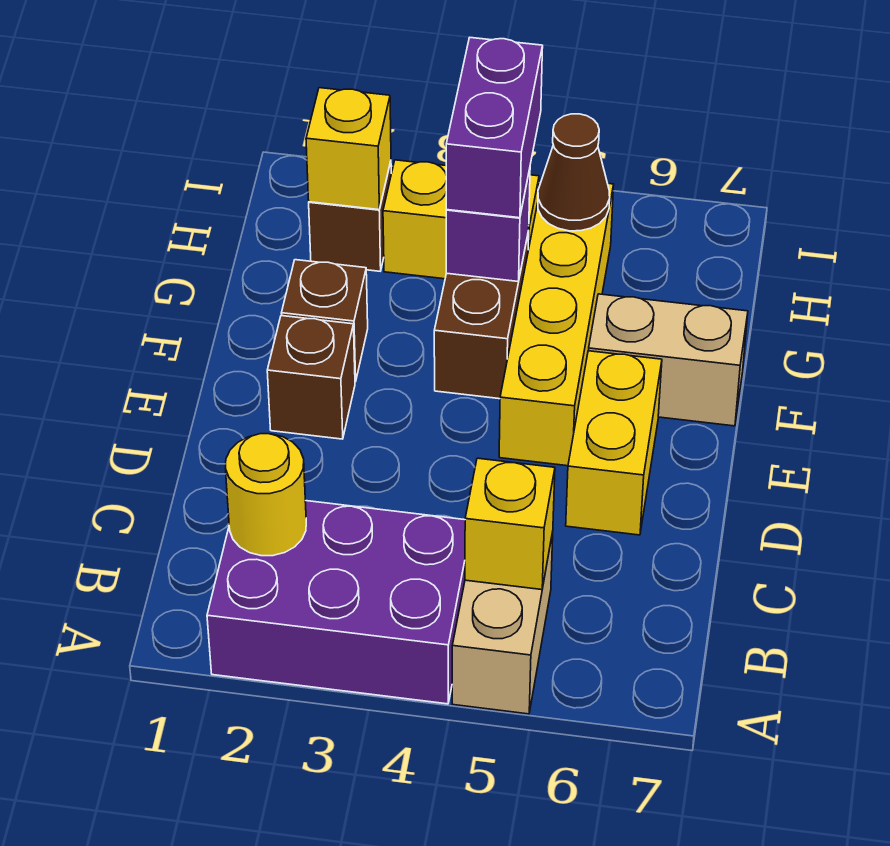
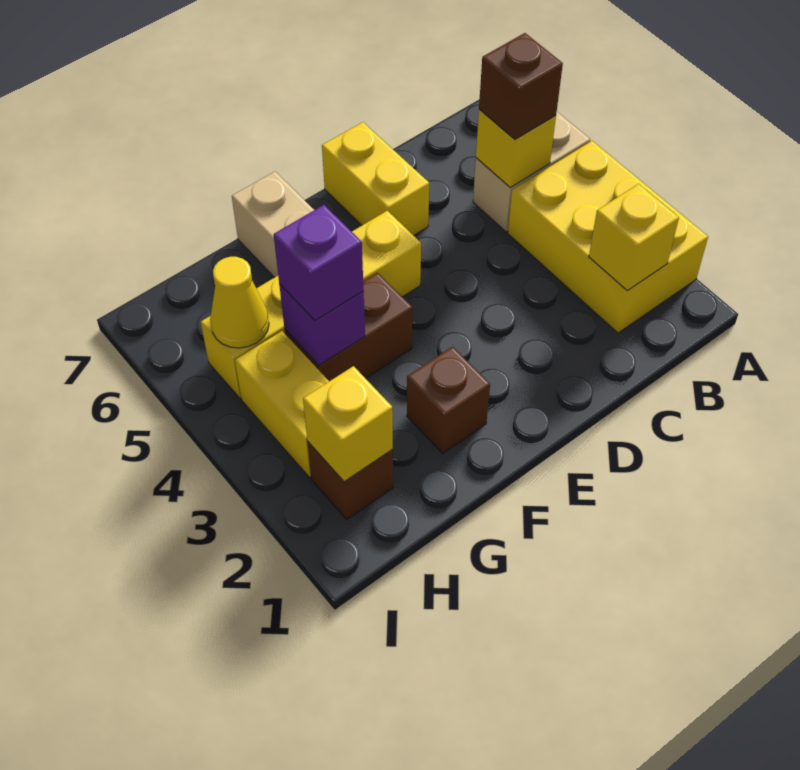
purple 2x3 brick [207,501,465,704] -> yellow 2x3 brick [508,141,708,333]
yellow 1x1 round brick [226,434,306,556] -> yellow 1x1 brick [589,184,679,291]
yellow 1x2 brick [566,351,662,535] -> yellow 1x2 brick turned to [322,122,429,235]
brown 1x1 brick [267,316,355,439] -> brown 1x1 brick moved to [479,33,563,139]
purple 1x2 brick [446,38,543,218] -> purple 1x1 brick [274,205,364,321]
brown 1x1 cone [538,114,610,231] -> yellow 1x1 cone [210,257,269,348]

